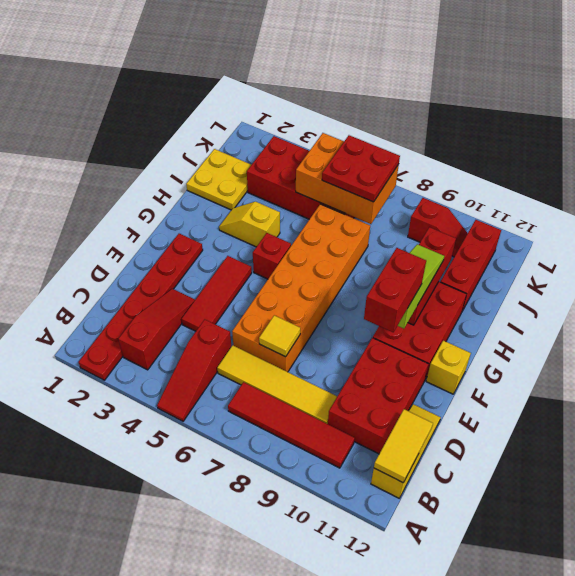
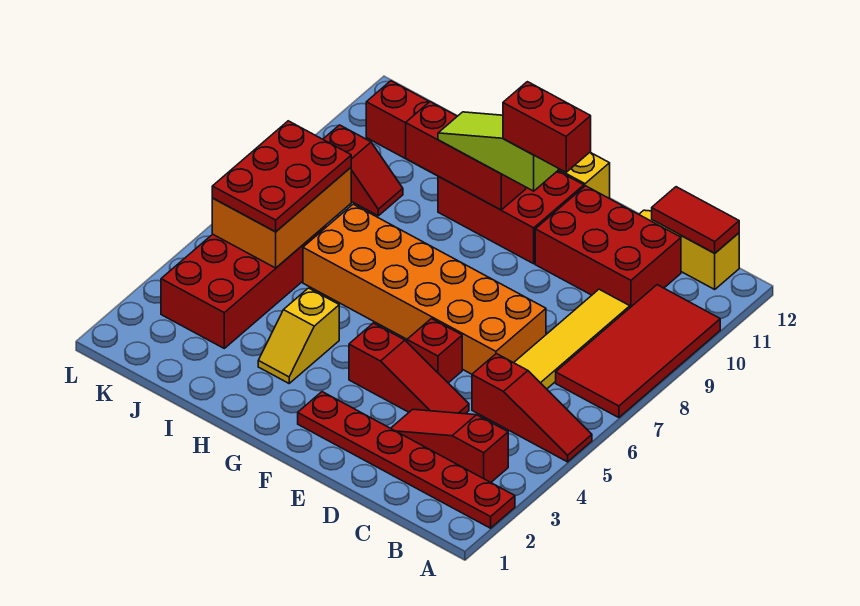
red 1x4 tile [228,382,355,468] -> red 2x4 tile [556,285,720,418]
yellow 1x2 tile [374,409,433,483] -> red 1x2 tile [652,187,739,253]
red 1x3 tile [182,256,252,331] -> red 1x3 slope [349,323,469,414]
yellow 1x1 tile [259,315,300,357] -> none
red 1x1 brick [253,233,291,279] -> red 1x1 brick moved to [407,319,462,383]
yellow 2x2 plate [186,149,251,210] -> none
red 2x2 plate [322,135,400,202] -> red 2x3 plate [212,121,351,232]
red 1x2 slope [408,198,468,257] -> red 1x2 slope turned to [323,125,403,216]

